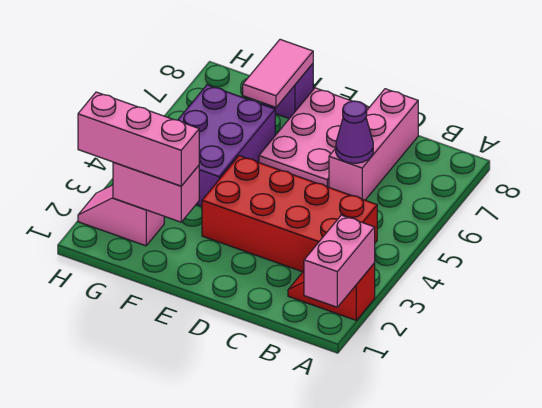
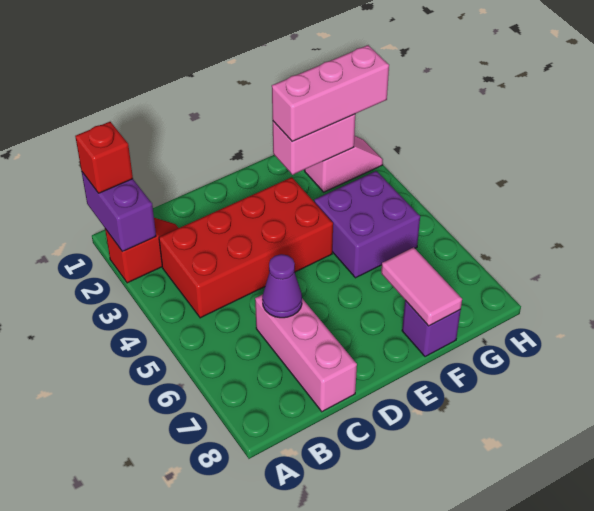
pink 1x2 brick [304,215,375,307] -> purple 1x2 brick [82,172,156,252]
none -> red 1x1 brick [75,122,133,193]
pink 2x3 plate [259,88,369,187] -> none
purple 2x3 brick [178,85,275,206] -> purple 2x2 brick [314,171,420,278]

